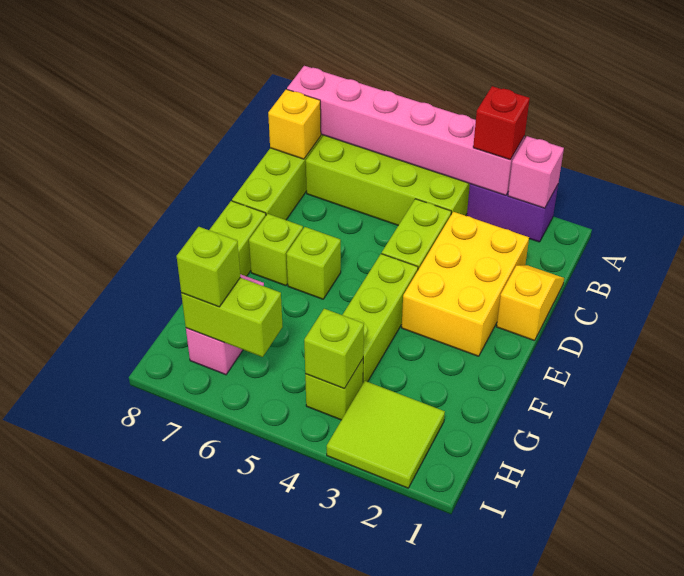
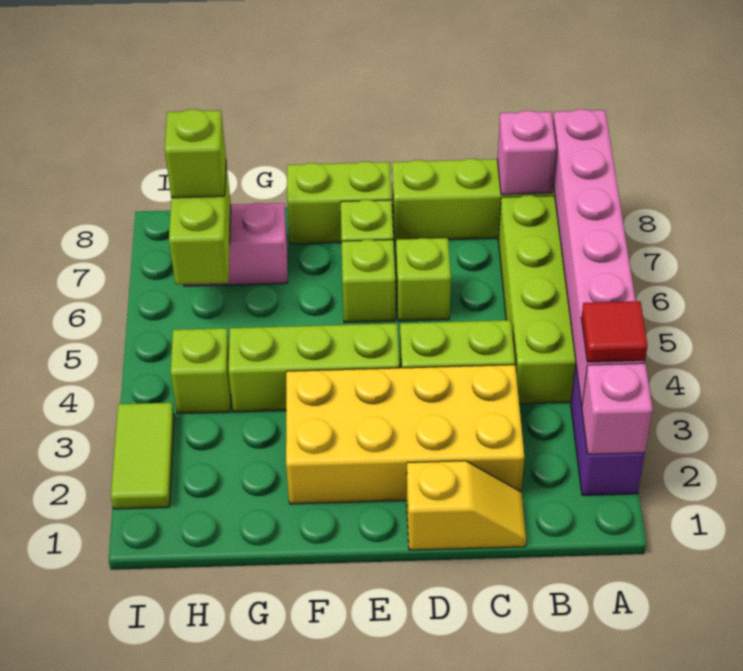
red 1x1 brick [473,86,530,160] -> red 1x1 tile [581,301,648,362]
yellow 1x1 brick [268,89,321,159] -> pink 1x1 brick [497,111,556,195]
yellow 2x3 brick [402,212,529,356] -> yellow 2x4 brick [286,365,524,504]
lime 2x2 tile [327,381,445,488] -> lime 1x2 tile [111,403,174,509]
lime 1x1 brick [304,309,364,389] -> lime 1x1 brick moved to [396,238,451,321]

